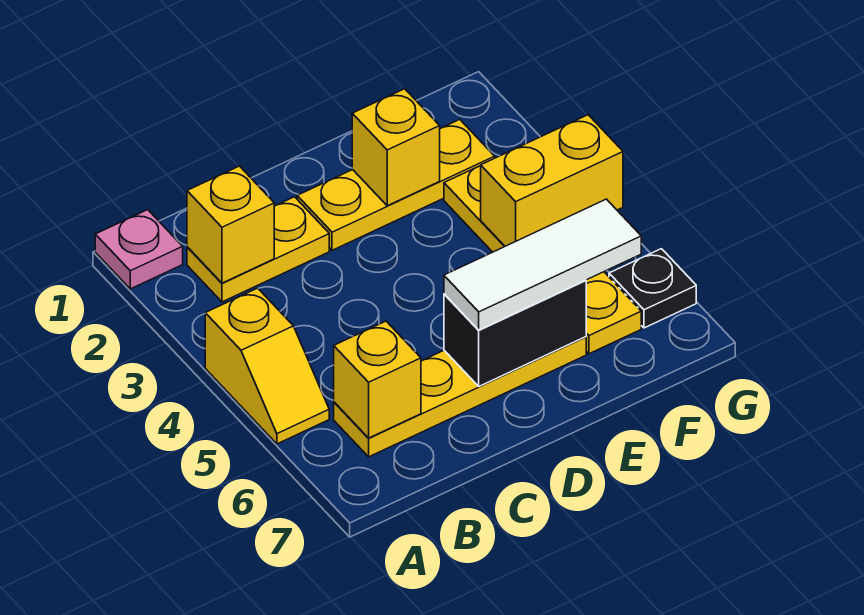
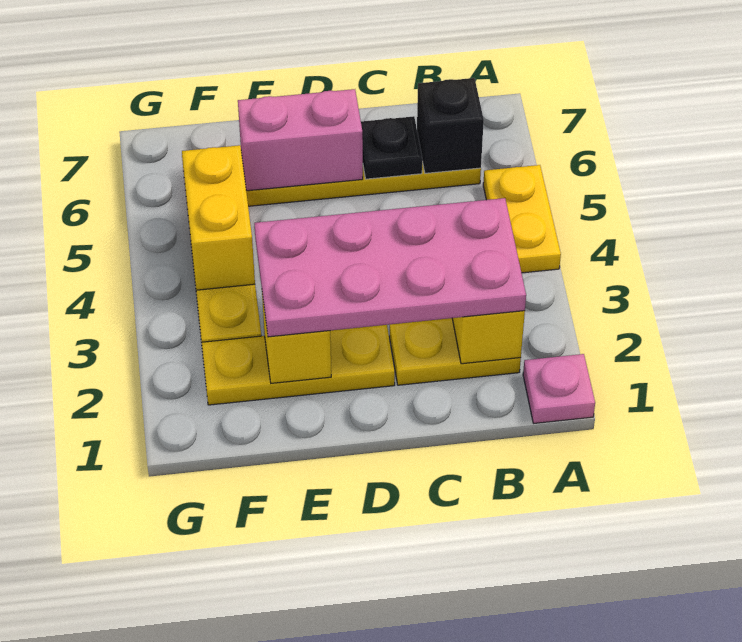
yellow 1x2 slope [205,288,329,444] -> yellow 1x2 plate [483,165,561,273]
none -> pink 2x4 plate [254,198,526,337]
yellow 1x1 brick [334,321,421,438] -> black 1x1 brick [417,78,484,173]
black 1x2 brick [444,280,586,386] -> pink 1x2 brick [238,89,363,191]
white 1x3 tile [444,199,641,330] -> none
yellow 1x2 brick [481,115,623,246] -> yellow 1x2 brick turned to [182,145,255,290]
black 1x1 plate [609,249,696,328] -> black 1x1 plate moved to [361,116,422,179]

